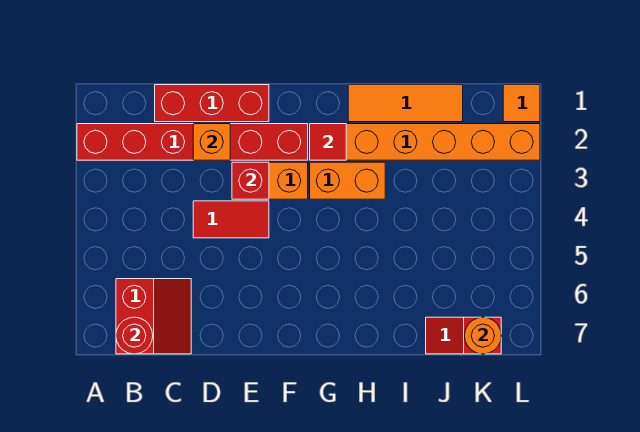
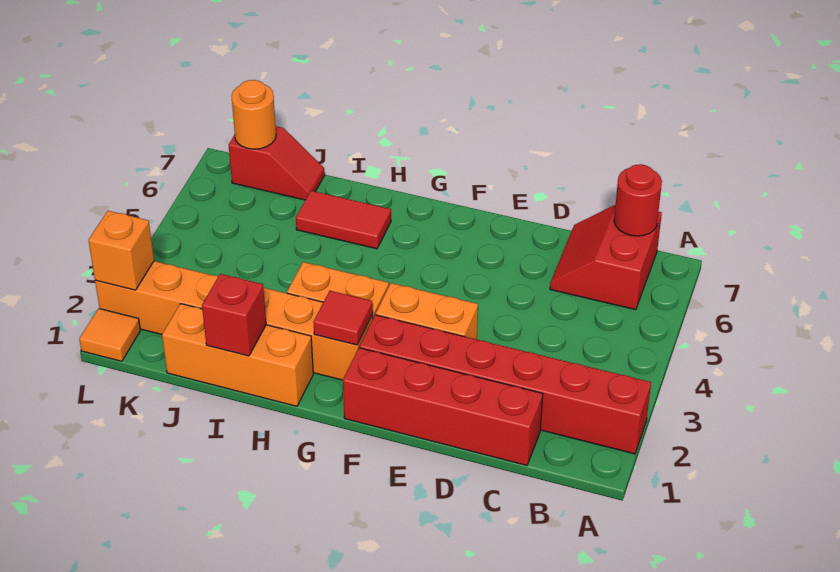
red 1x3 brick [155,85,269,122] -> red 1x4 brick [343,348,543,465]
orange 1x1 brick [193,124,230,160] -> orange 1x1 brick moved to [88,211,154,290]
red 1x2 tile [193,201,269,238] -> red 1x2 tile moved to [296,191,391,249]
red 1x1 brick [232,162,269,199] -> red 1x1 brick moved to [202,274,266,356]
orange 1x3 tile [348,85,463,122] -> orange 1x3 brick [162,304,313,406]

